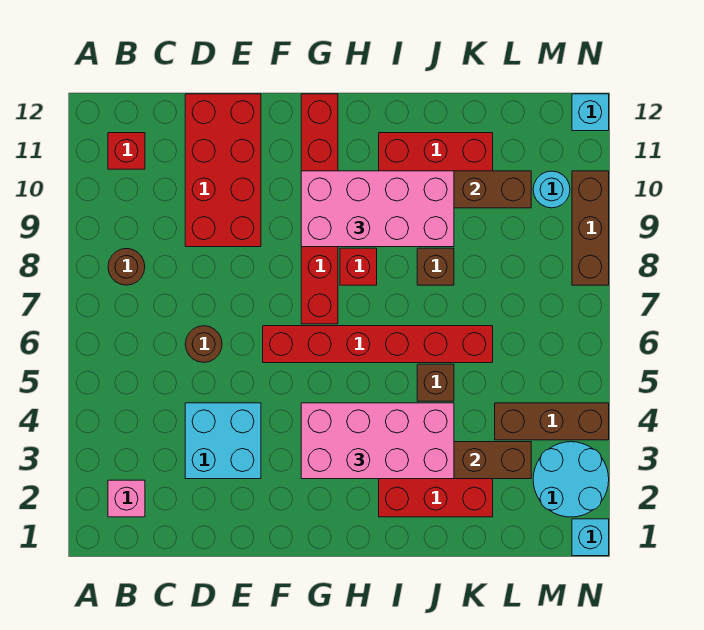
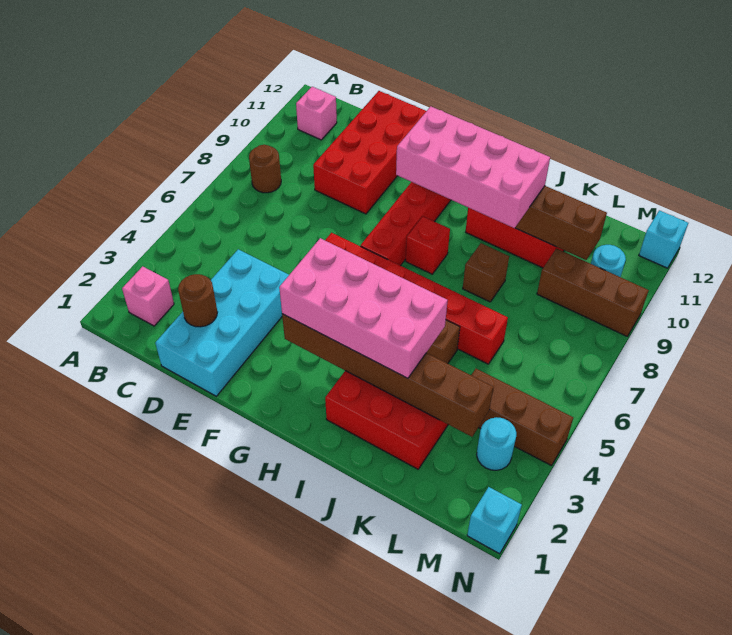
red 1x1 brick [108,133,145,169] -> pink 1x1 brick [296,87,337,140]
cyan 2x2 brick [185,403,261,479] -> cyan 2x4 brick [155,249,289,396]
brown 1x1 round brick [185,326,222,363] -> brown 1x1 round brick moved to [178,274,217,327]
cyan 2x2 round brick [533,442,609,517] -> cyan 1x1 round brick [477,417,516,470]
brown 1x3 brick [572,171,609,285] -> brown 1x3 brick turned to [537,249,649,336]

